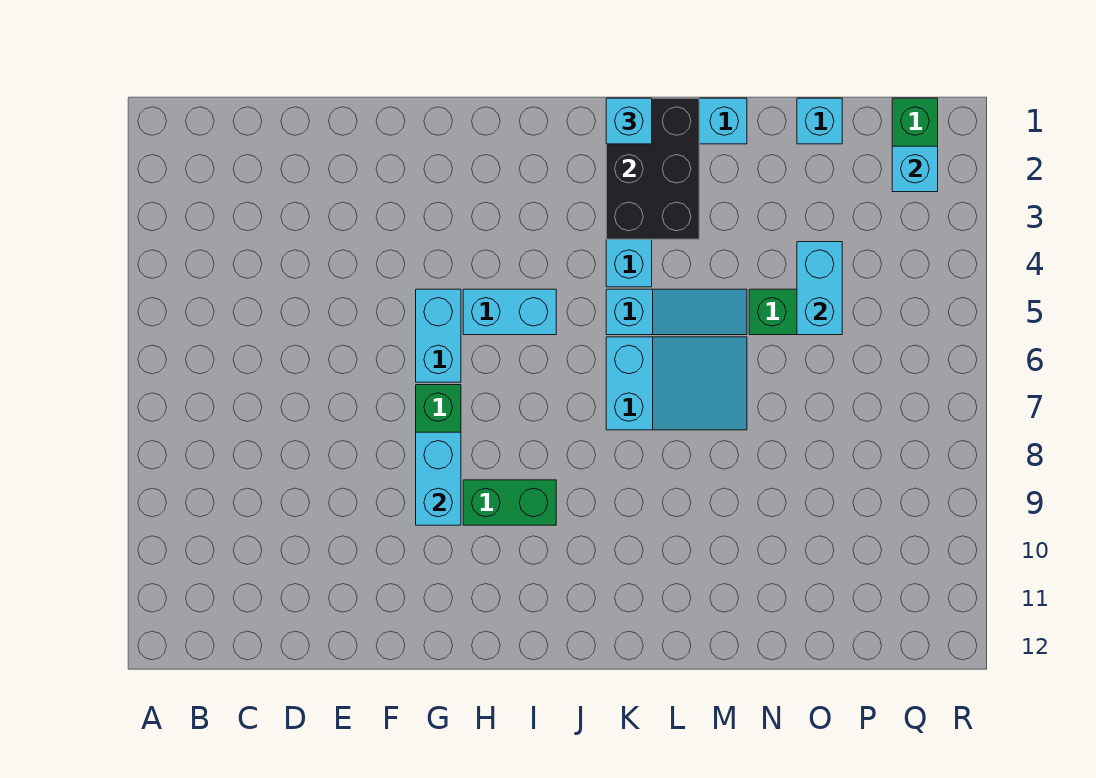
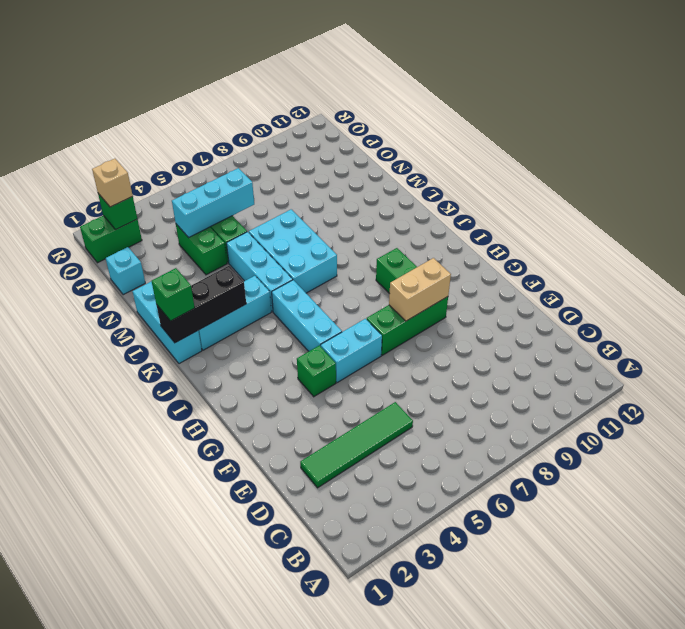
none -> green 1x4 tile [300,402,413,488]
none -> green 1x1 brick [297,345,336,397]
cyan 1x2 brick [416,432,461,525] -> tan 1x2 brick [389,258,451,321]
cyan 1x2 brick [463,289,556,335] -> cyan 1x3 brick [272,280,342,351]
black 2x3 brick [606,98,699,239] -> black 1x3 brick [156,266,246,343]
cyan 1x1 brick [606,98,652,144] -> green 1x1 brick [152,268,195,321]
cyan 1x3 slope [606,289,747,335] -> cyan 1x3 brick [226,232,293,312]
cyan 2x3 slope [606,337,747,430] -> cyan 2x3 brick [249,209,337,293]
none -> green 1x2 brick [176,224,227,275]
cyan 1x2 brick [797,242,842,335] -> cyan 1x3 brick [172,168,254,237]
cyan 1x1 brick [892,146,938,192] -> green 1x1 brick [98,194,137,230]
none -> tan 1x1 brick [92,159,133,207]

